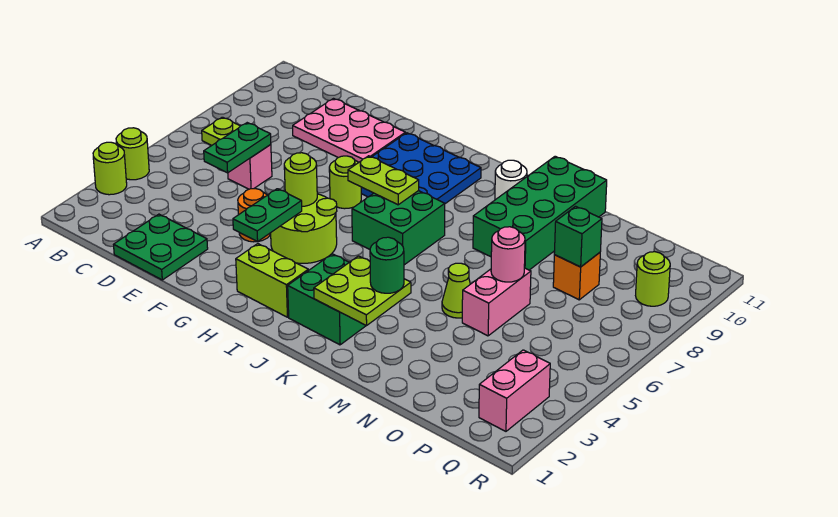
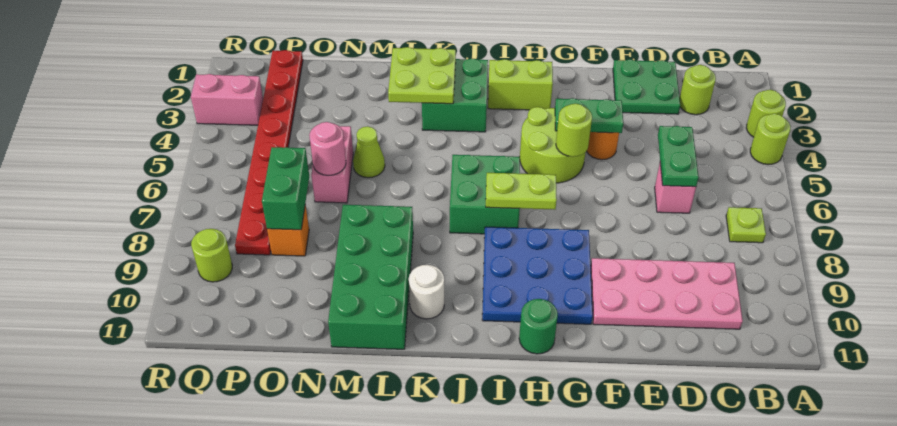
pink 2x3 plate [293,99,405,162] -> pink 2x4 plate [591,258,743,329]
green 1x2 plate [233,189,302,242] -> green 1x2 plate turned to [555,98,623,133]
lime 1x1 round brick [329,156,361,209] -> lime 1x1 round brick moved to [680,65,716,115]
green 1x1 round brick [370,237,404,293] -> green 1x1 round brick moved to [519,299,558,354]
green 1x1 brick [554,206,602,267] -> green 1x2 brick [262,147,309,230]
none -> red 1x8 plate [235,50,303,255]
pink 1x2 brick [479,350,550,431] -> pink 1x2 brick turned to [191,74,263,125]

